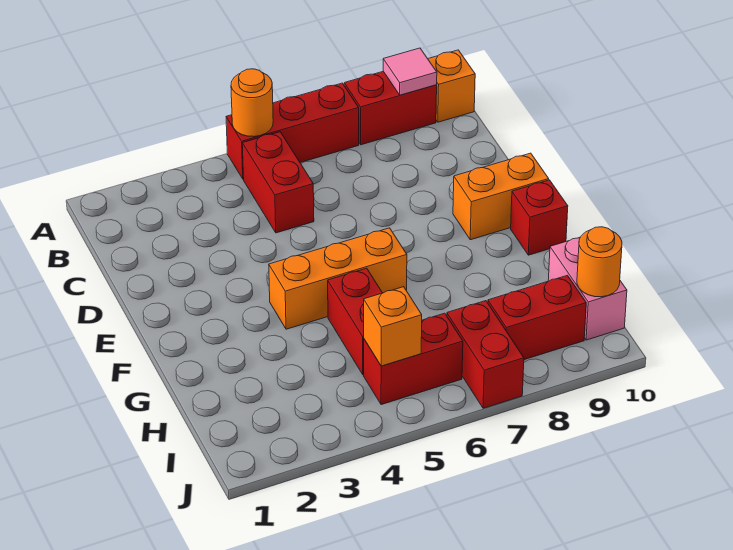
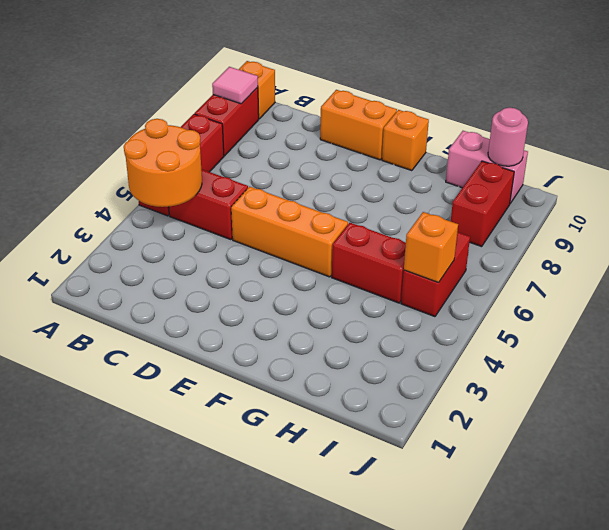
orange 1x1 round brick [231,69,273,137] -> orange 2x2 round brick [124,119,202,207]
orange 1x2 brick [453,153,549,240] -> orange 1x2 brick turned to [320,90,397,160]
orange 1x3 brick [269,228,407,329] -> orange 1x3 brick turned to [231,186,348,277]
red 1x1 brick [511,180,568,255] -> orange 1x1 brick [382,110,429,171]
red 1x2 brick [447,301,524,408] -> none
orange 1x1 round brick [577,227,622,297] -> pink 1x1 round brick [488,107,528,166]

